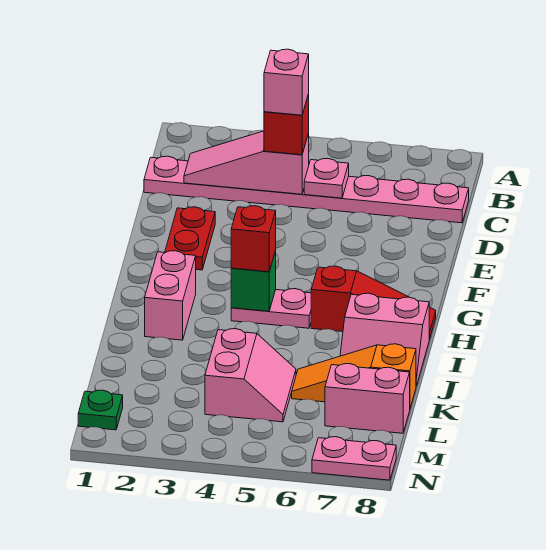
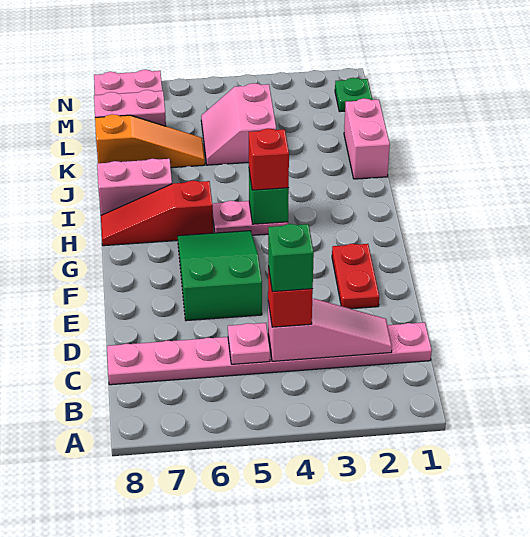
pink 1x1 brick [264,49,309,115] -> green 1x1 brick [268,224,314,292]
none -> green 2x3 slope [178,231,262,321]
pink 1x2 brick [145,251,196,340] -> pink 1x2 brick moved to [344,98,390,179]

